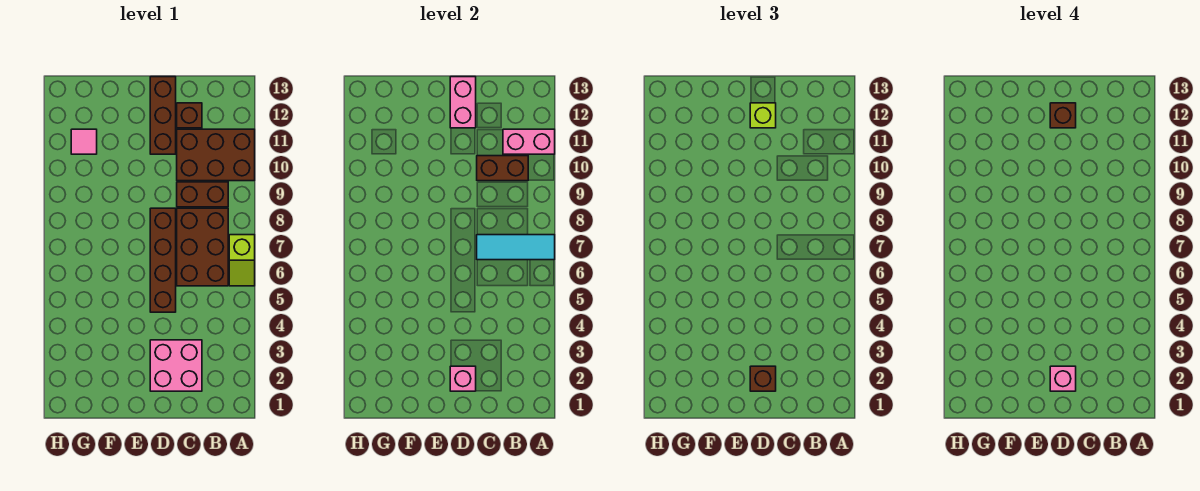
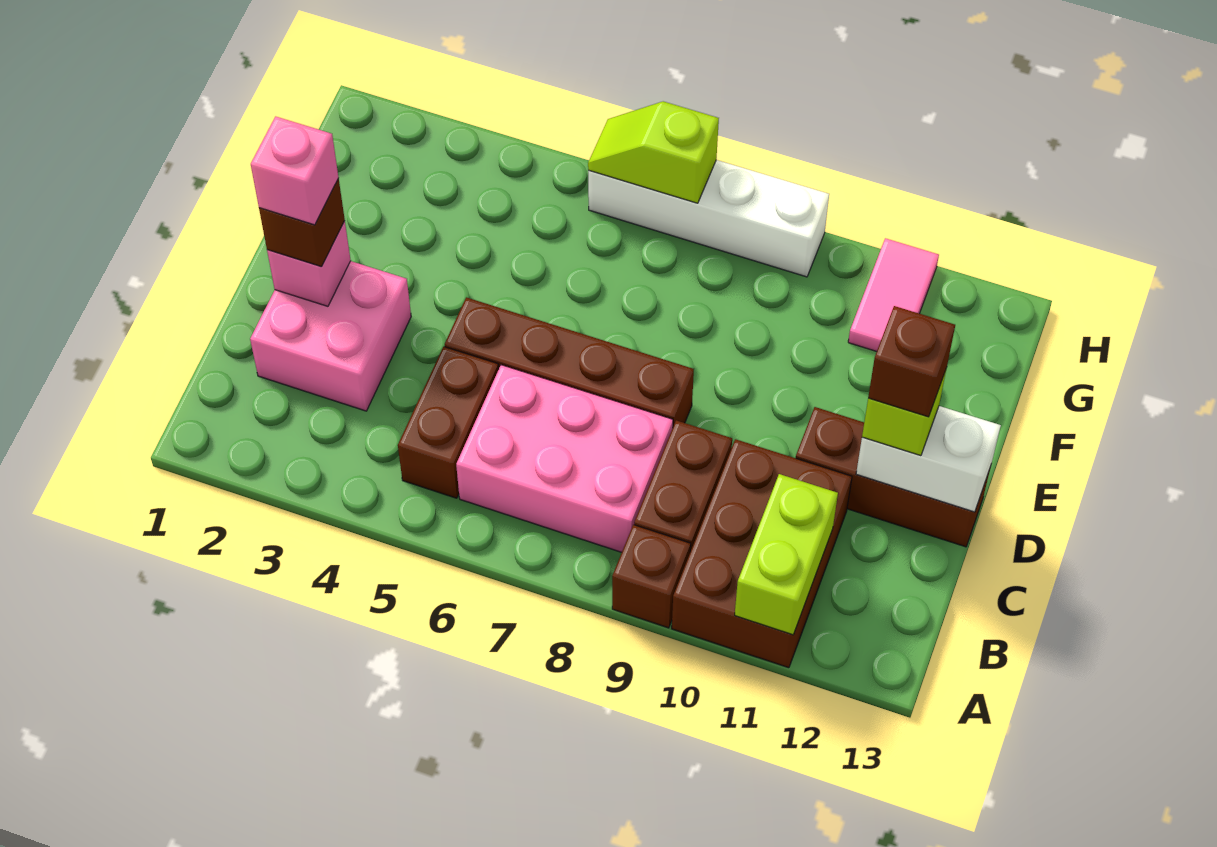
lime 1x2 slope [229,235,255,286] -> lime 1x2 slope moved to [588,101,719,203]
cyan 1x3 tile [477,235,555,260] -> none
pink 1x2 brick [503,129,555,154] -> lime 1x2 brick [735,474,838,635]
brown 2x3 brick [177,208,228,286] -> pink 2x3 brick [456,365,673,552]
brown 1x2 brick [477,156,528,181] -> brown 1x2 brick moved to [398,347,499,498]
brown 1x1 brick [177,103,202,128] -> brown 1x1 brick moved to [612,525,691,628]
pink 1x2 brick [450,77,476,128] -> white 1x2 brick [856,406,1001,512]
pink 1x1 tile [71,129,97,154] -> pink 1x2 tile [848,238,939,351]
none -> white 1x4 brick [588,160,829,277]

